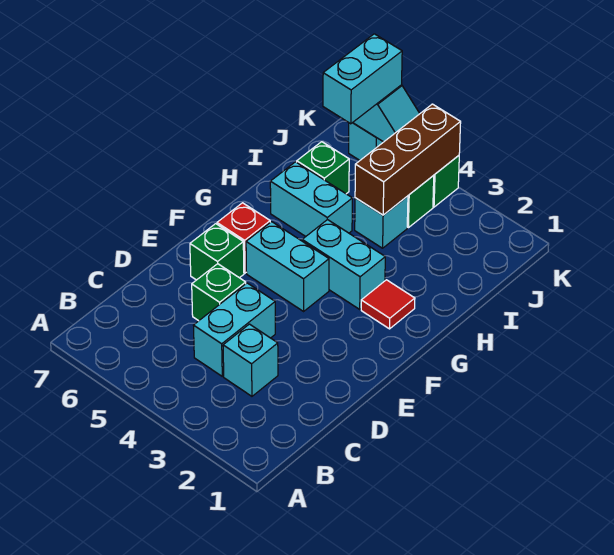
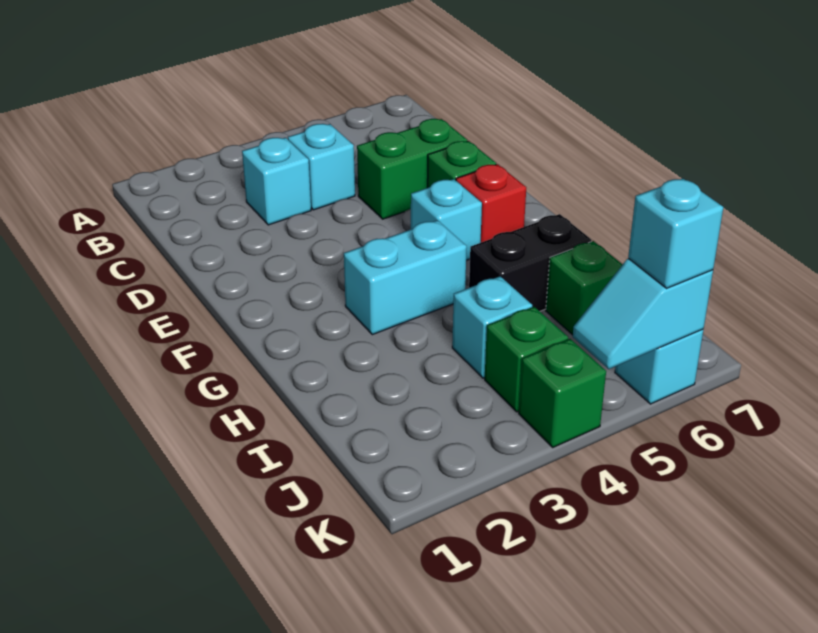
cyan 1x2 brick [193,283,275,376] -> cyan 1x1 brick [288,124,355,210]
green 1x1 brick [192,264,246,321] -> green 1x2 brick [357,119,467,219]
cyan 1x2 brick [246,222,329,311] -> cyan 1x1 brick [411,179,482,260]
red 1x1 tile [361,280,415,329] -> none
cyan 1x2 brick [270,162,352,236] -> black 1x2 brick [469,214,592,311]
brown 1x3 brick [355,104,461,215] -> none
cyan 1x2 brick [323,34,402,124] -> cyan 1x1 brick [628,179,723,288]

